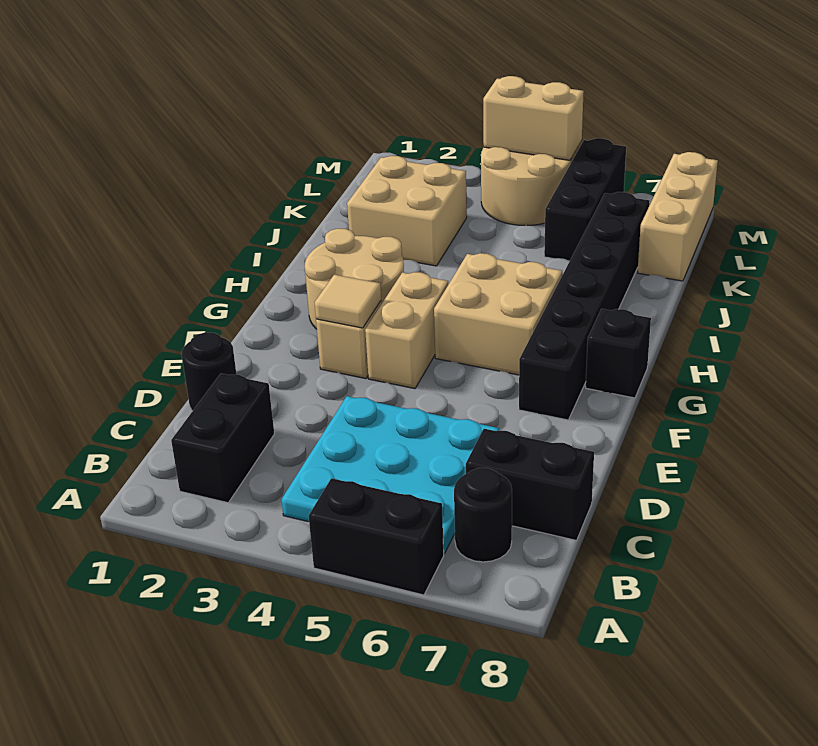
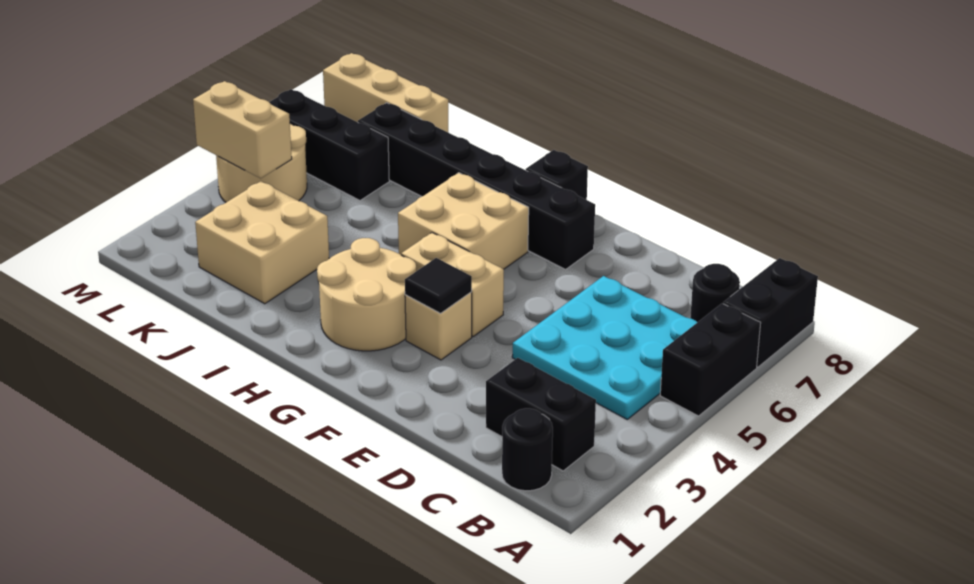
black 1x2 brick [466,429,594,540] -> black 1x2 brick moved to [723,258,818,367]
black 1x1 round brick [182,332,237,411] -> black 1x1 round brick moved to [502,408,553,491]
tan 1x1 tile [314,275,381,328] -> black 1x1 tile [405,258,472,313]
tan 1x2 brick [483,76,584,160] -> tan 1x2 brick turned to [193,81,292,178]

